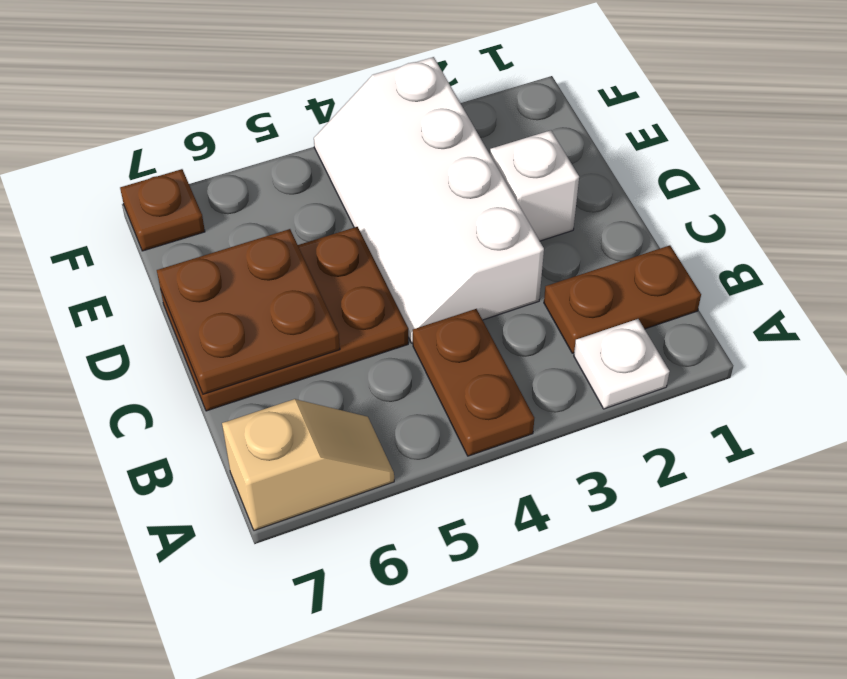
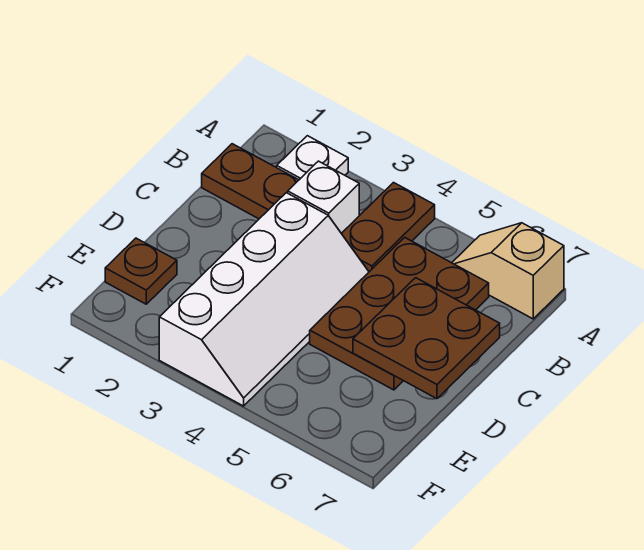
brown 2x3 plate [161,227,408,411] -> brown 2x3 plate turned to [310,237,489,390]
white 1x1 brick [490,130,579,241] -> white 1x1 brick moved to [288,161,359,233]
brown 1x1 plate [120,169,205,251] -> brown 1x1 plate moved to [105,238,177,304]

